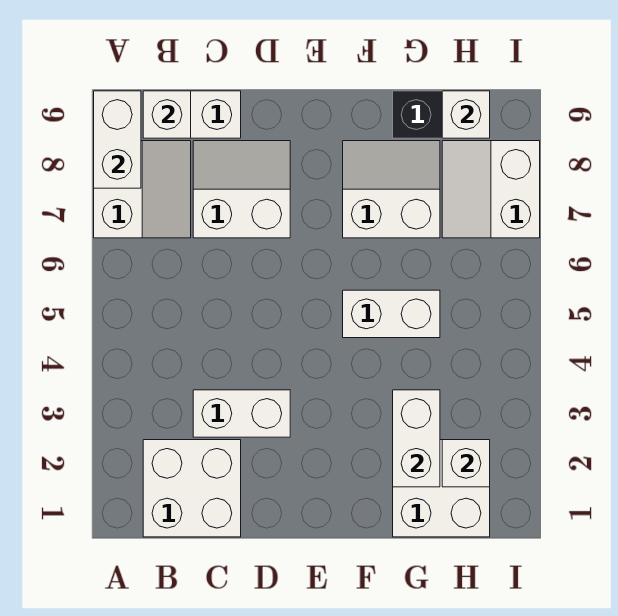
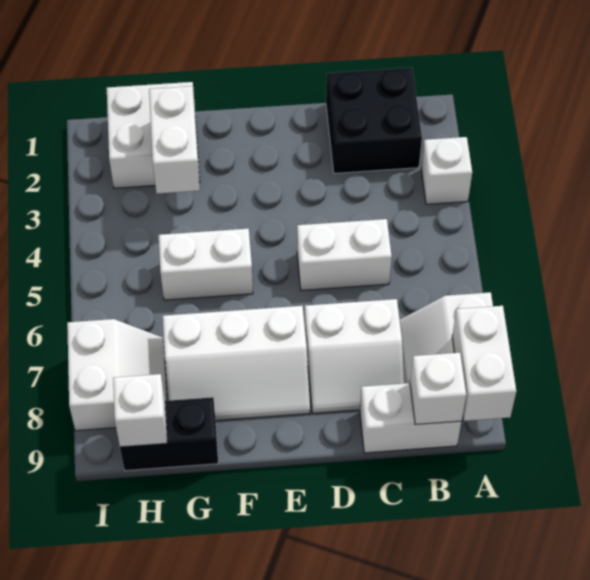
white 2x2 brick [143,440,241,537] -> black 2x2 brick [326,68,422,173]
white 1x2 brick [193,390,290,437] -> white 1x2 brick moved to [297,219,392,290]
white 2x2 slope [343,141,440,238] -> white 2x3 slope [163,306,310,420]
white 1x1 brick [442,440,490,487] -> white 1x1 brick moved to [421,137,472,204]

